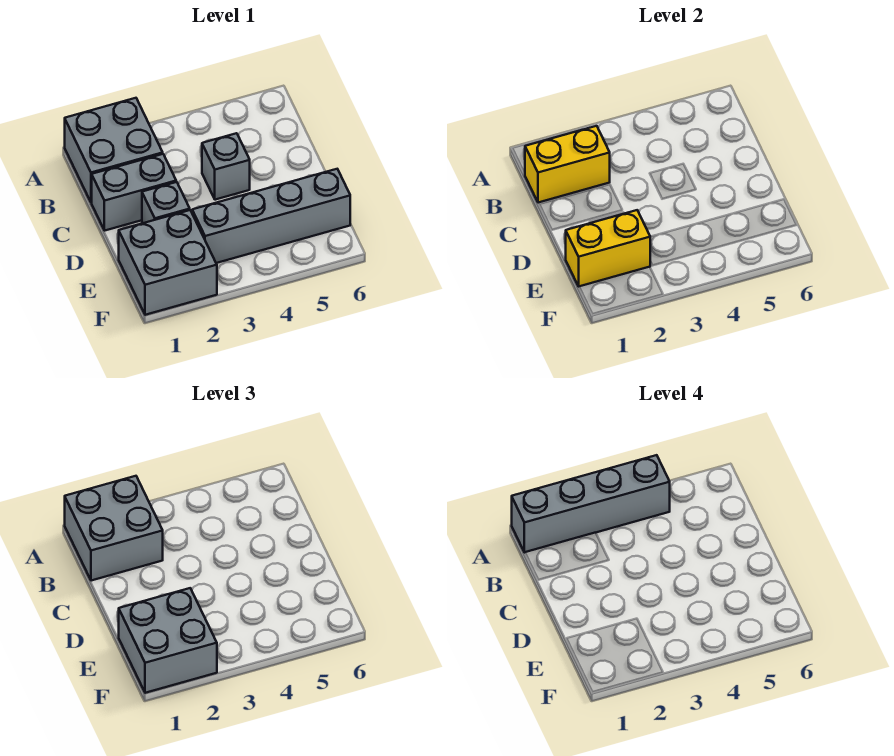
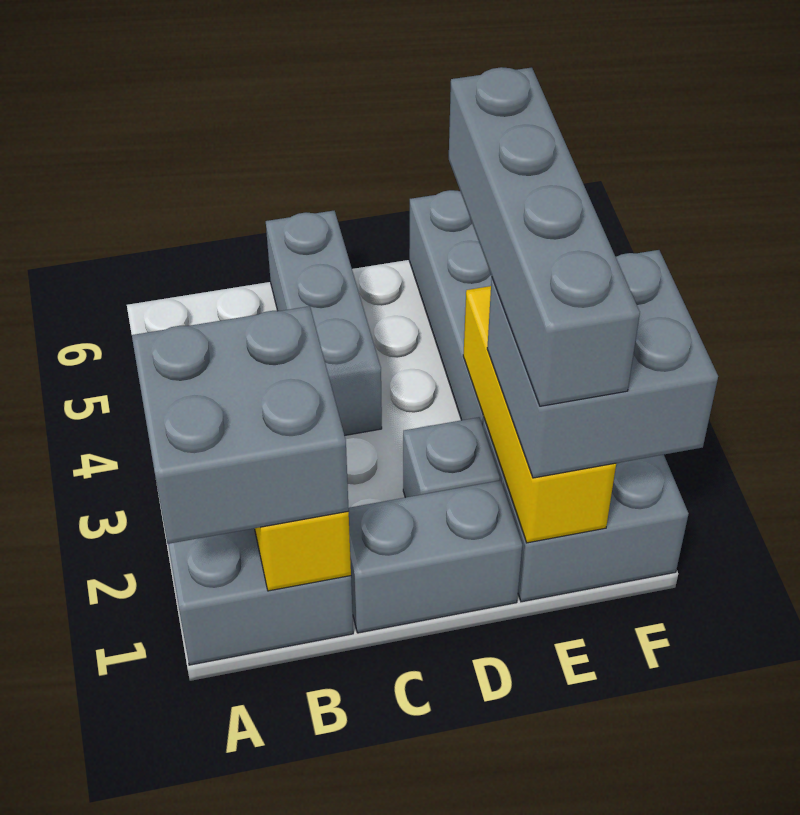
grey 1x4 brick [512,455,670,552] -> grey 1x4 brick moved to [449,67,640,406]
grey 1x2 brick [92,154,176,230] -> grey 1x2 brick turned to [349,480,522,633]
grey 1x1 brick [202,133,250,200] -> grey 1x3 brick [266,211,382,435]
yellow 1x2 brick [566,210,650,286] -> yellow 1x3 brick [463,286,616,543]

